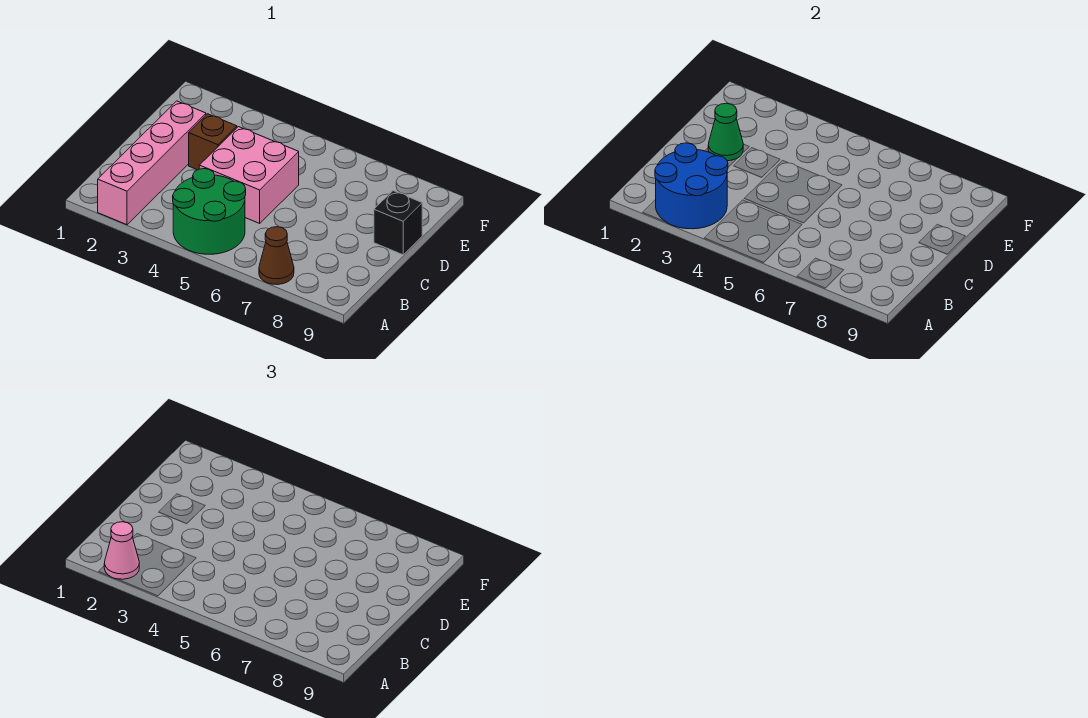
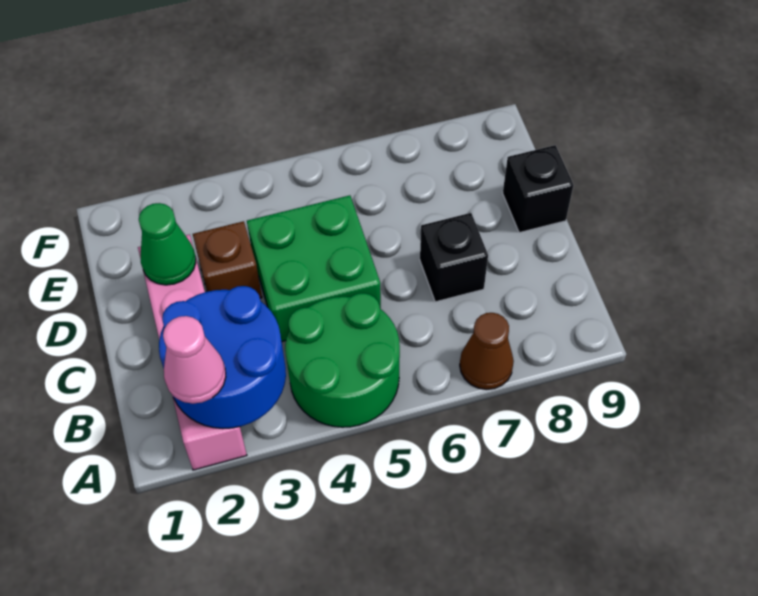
pink 2x2 brick [199,127,299,223] -> green 2x2 brick [247,195,381,342]
none -> black 1x1 brick [420,213,488,302]

